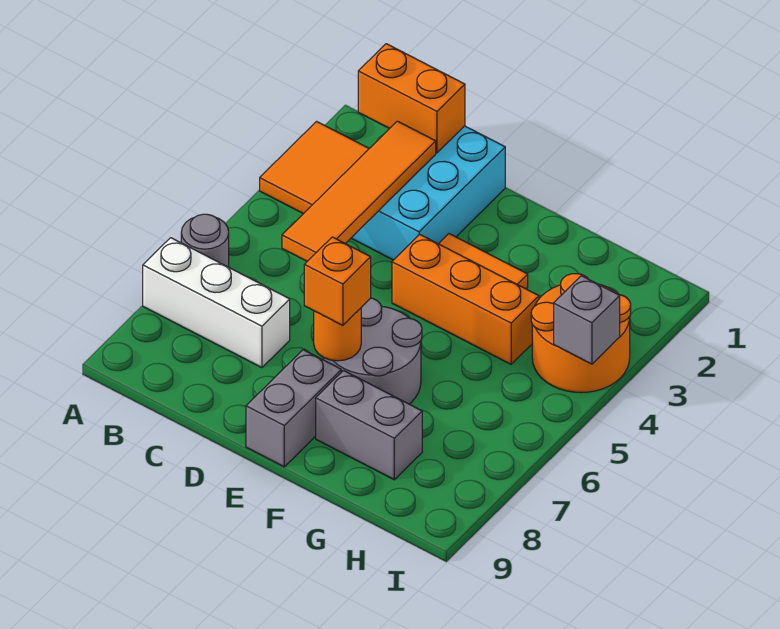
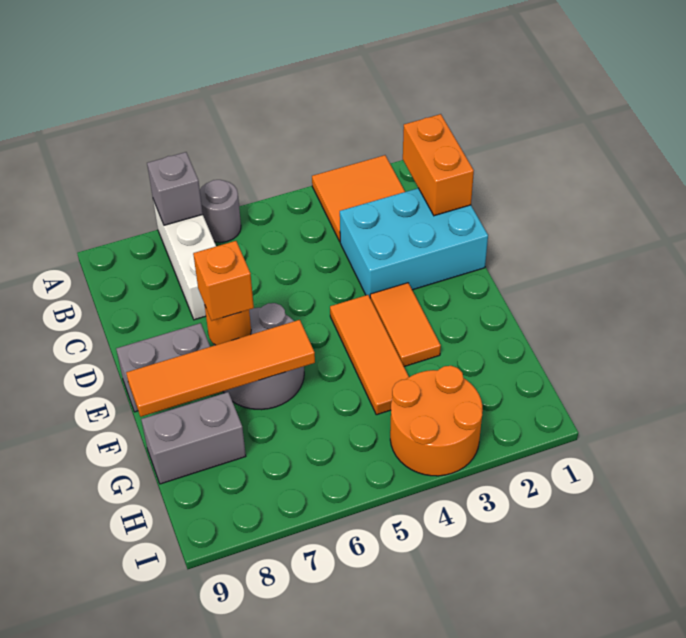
orange 1x4 tile [282,121,436,261] -> orange 1x4 tile moved to [126,320,315,417]
orange 1x3 brick [392,234,539,364] -> orange 1x3 tile [330,295,409,415]
grey 1x2 brick [316,371,422,480] -> grey 1x2 brick turned to [141,392,246,484]
grey 1x1 brick [554,276,620,364] -> grey 1x1 brick moved to [147,152,203,225]

